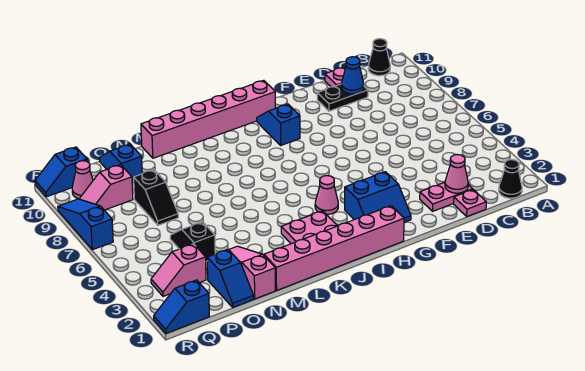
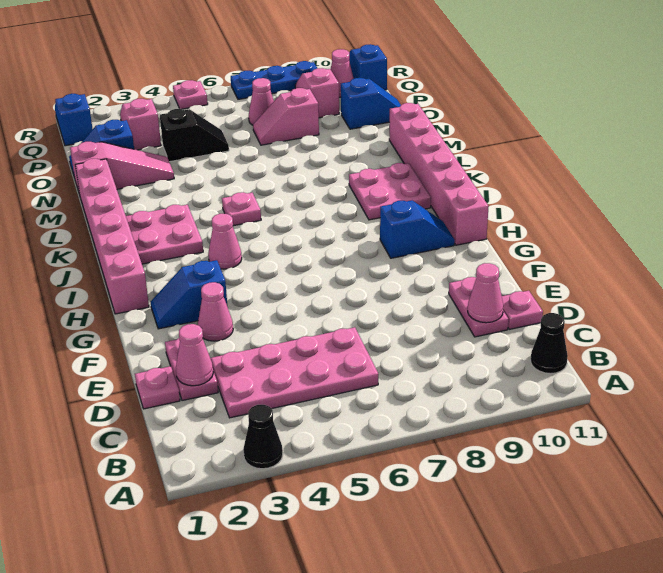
black 1x1 cone [499,160,522,198] -> black 1x1 cone moved to [243,405,283,469]
none -> pink 2x4 plate [211,327,378,418]
black 1x2 plate [317,84,368,111] -> pink 1x2 plate [449,277,508,337]
blue 1x1 cone [341,57,364,94] -> pink 1x1 cone [468,263,503,323]
none -> pink 1x1 cone [198,282,233,341]
blue 2x2 slope [345,172,411,223] -> blue 1x2 slope [151,260,227,329]
none -> pink 2x2 plate [349,163,431,220]
none -> pink 1x1 plate [222,192,261,226]
black 1x2 slope [133,170,178,225] -> pink 1x2 slope [253,88,319,145]
none -> pink 1x1 cone [249,78,274,125]
none -> pink 1x1 plate [173,80,208,109]
blue 1x3 slope [58,199,113,250] -> blue 1x3 plate [231,61,317,99]

